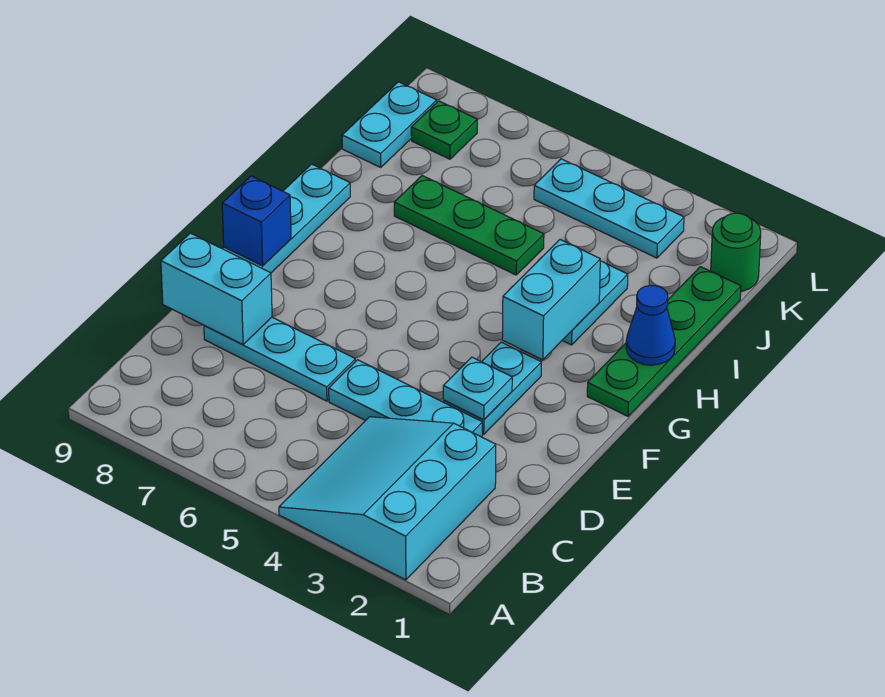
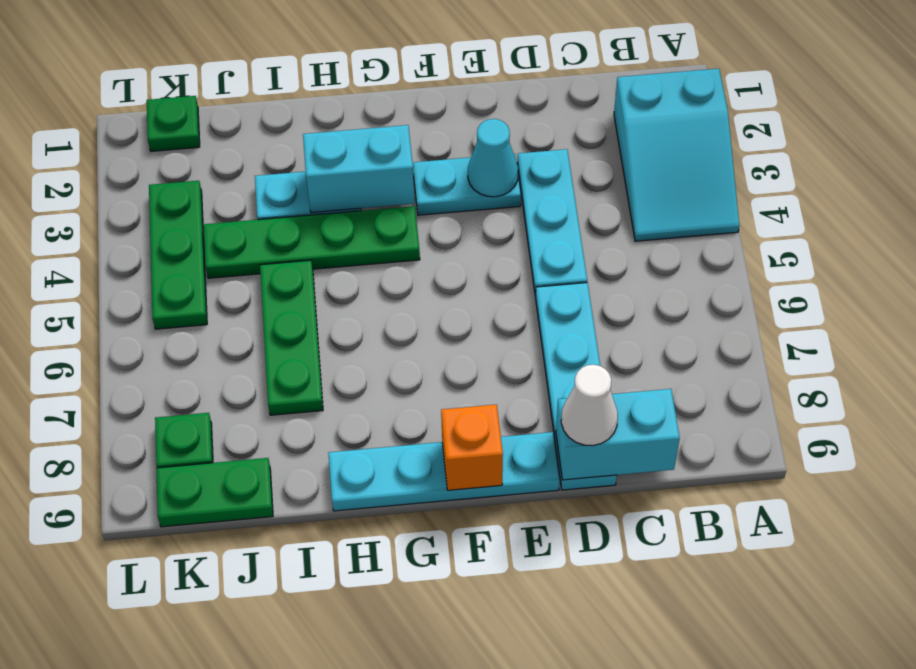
cyan 3x3 slope [279,417,496,580] -> cyan 2x3 slope [614,69,739,241]
cyan 1x3 plate [204,317,355,401] -> cyan 1x4 plate [536,283,617,490]
cyan 1x2 brick [161,233,272,344] -> cyan 1x2 brick turned to [556,389,680,480]
none -> white 1x1 cone [561,365,618,446]
cyan 1x1 plate [443,357,512,420] -> cyan 1x1 cone [468,119,518,197]
blue 1x1 brick [222,176,291,266] -> orange 1x1 brick [441,405,503,490]
green 1x4 plate [587,267,741,416] -> green 1x4 plate moved to [204,206,420,278]
blue 1x1 cone [626,285,675,365] -> none
cyan 1x2 plate [342,82,437,167] -> green 1x2 plate [156,458,273,527]
green 1x1 round brick [711,213,761,291] -> green 1x1 plate [147,96,200,151]
cyan 1x3 plate [534,159,684,258] -> green 1x3 plate [149,181,207,329]

